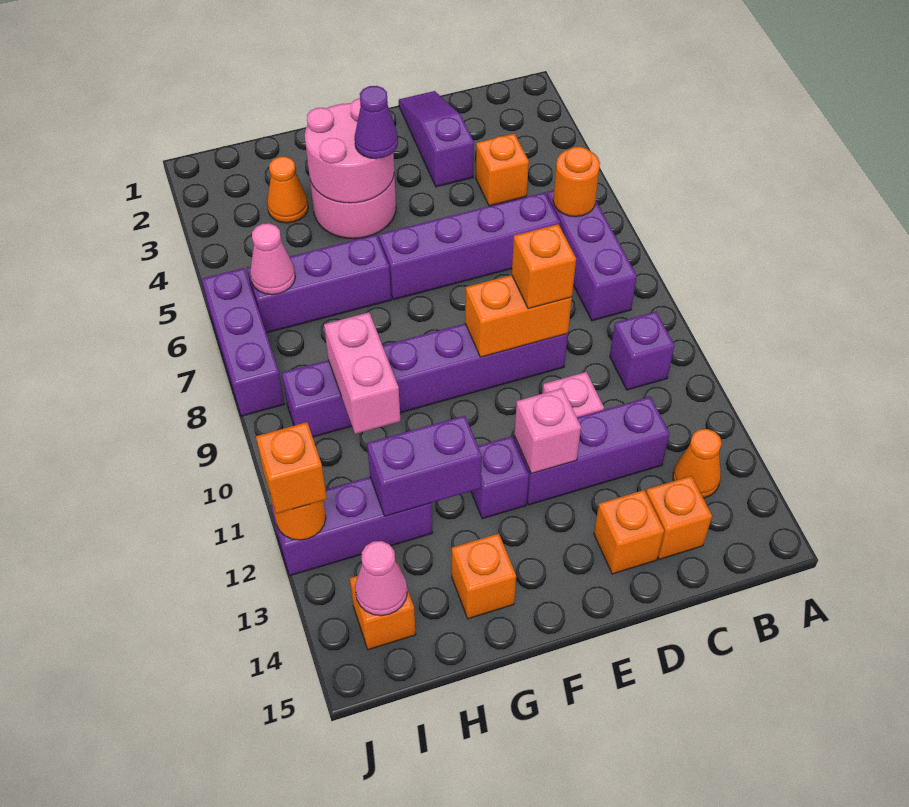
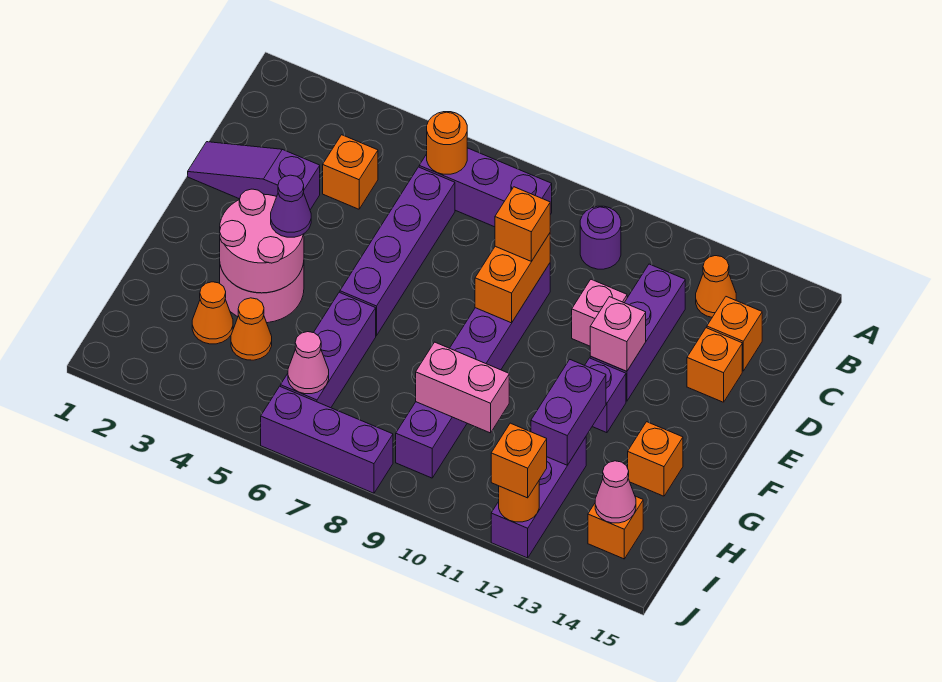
purple 1x1 brick [610,312,675,390] -> purple 1x1 round brick [580,206,621,269]
none -> orange 1x1 cone [231,298,272,360]

